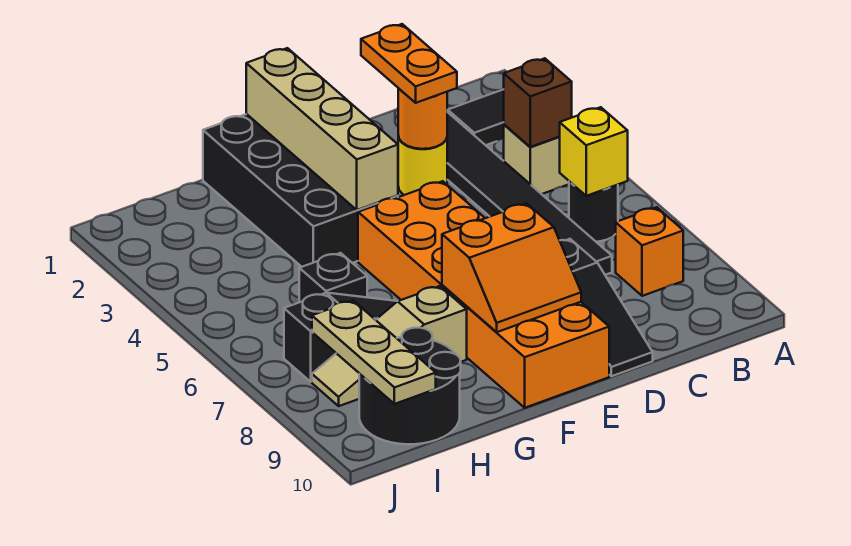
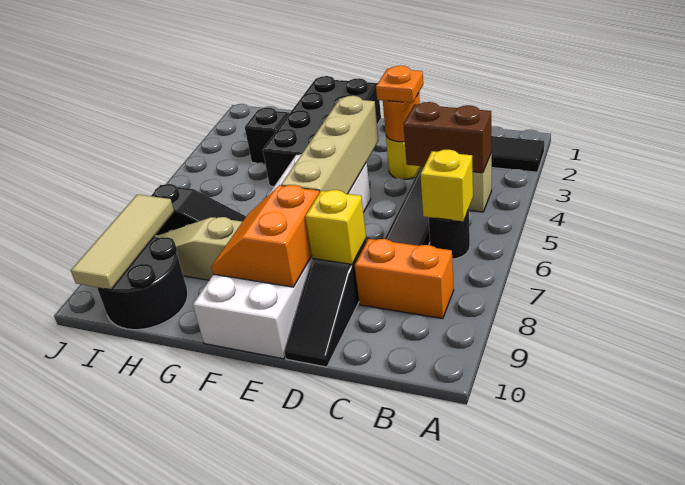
brown 1x1 brick [504,58,572,147] -> brown 1x2 brick [403,102,492,173]
orange 1x1 brick [616,207,683,296] -> orange 1x2 brick [355,239,454,319]
orange 1x2 plate [361,24,457,103] -> orange 1x1 plate [376,66,423,103]
none -> yellow 1x1 brick [305,190,366,264]
orange 2x6 brick [358,181,609,408] -> white 2x6 brick [193,154,371,359]
orange 2x2 slope [442,203,581,332] -> orange 2x2 slope turned to [211,185,319,287]
tan 1x4 brick [246,48,398,210] -> tan 1x4 brick moved to [281,96,379,194]
black 1x1 brick [299,253,367,302] -> black 1x1 brick moved to [245,108,289,163]
tan 1x3 plate [312,301,436,404] -> tan 1x3 tile [71,195,174,290]

